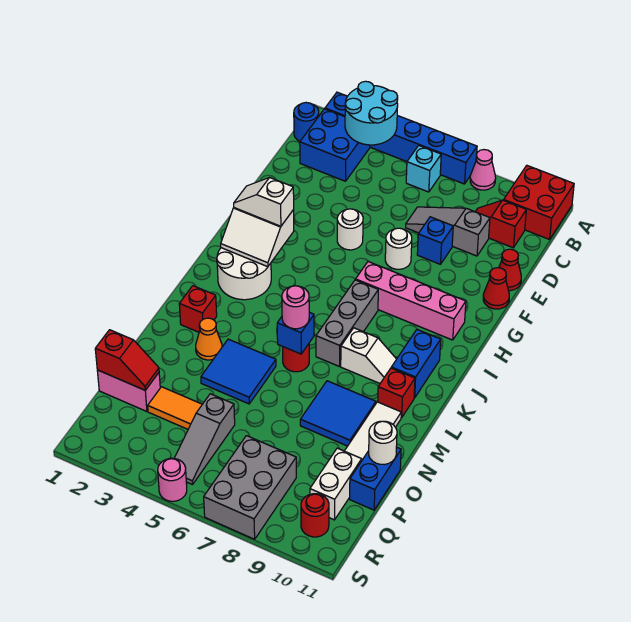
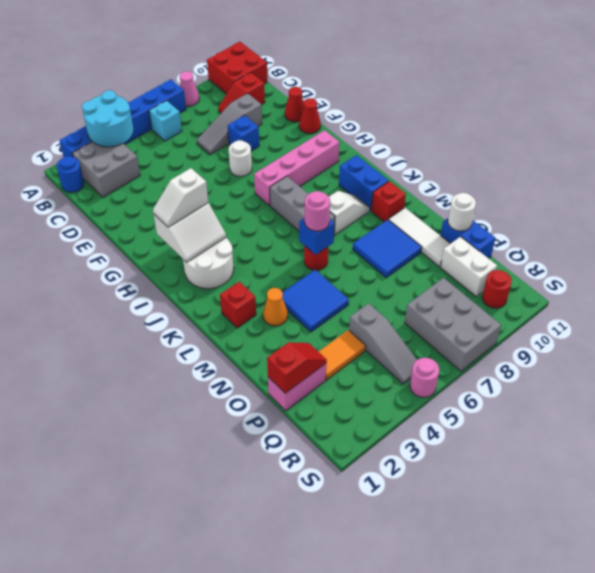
blue 2x2 brick [300,109,370,181] -> grey 2x2 brick [72,142,140,197]
white 1x1 round brick [337,209,363,250] -> none

